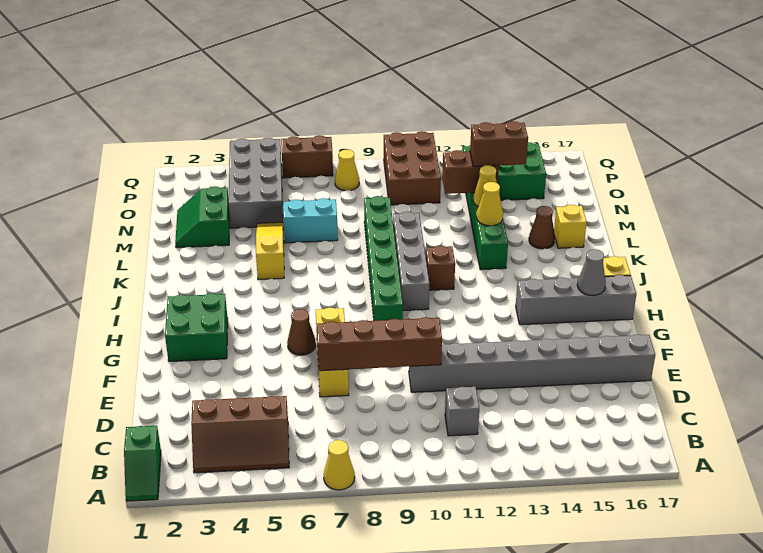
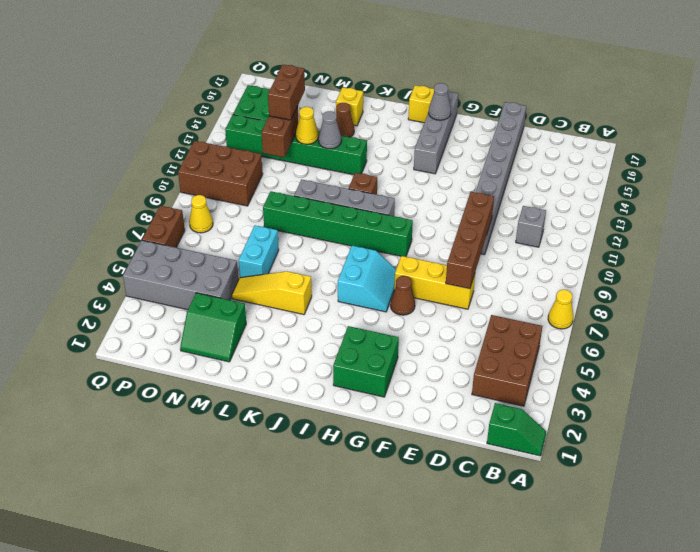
brown 2x3 slope [191,396,289,473] -> brown 2x3 brick [472,315,542,406]
none -> cyan 2x2 slope [338,246,396,312]
yellow 1x1 cone [477,182,503,226] -> grey 1x1 cone [319,111,341,149]

